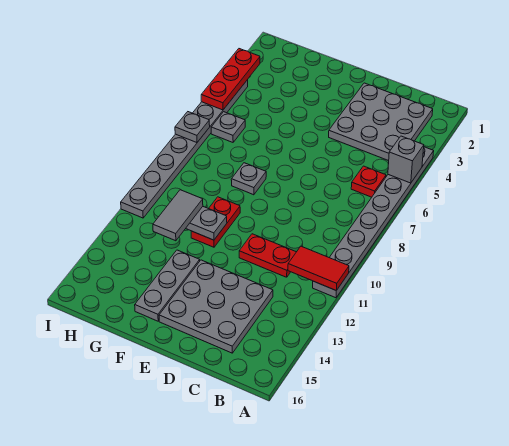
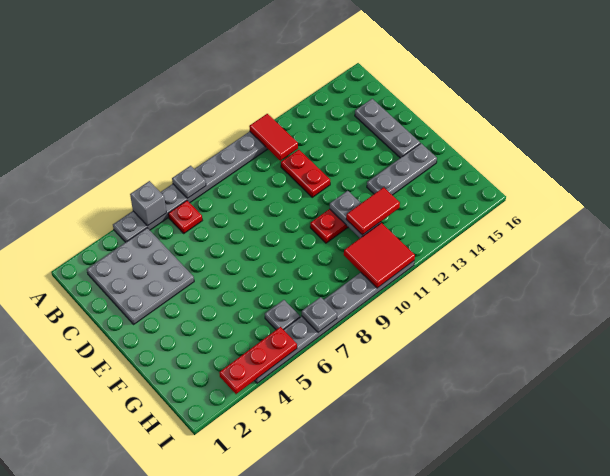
grey 3x3 plate [159,260,273,353] -> grey 1x3 plate [355,99,420,158]
grey 1x1 plate [231,163,266,195] -> grey 1x1 plate moved to [172,166,206,198]
grey 1x2 tile [153,190,203,241] -> red 1x2 tile [346,187,400,235]
none -> red 2x2 tile [344,223,415,288]

